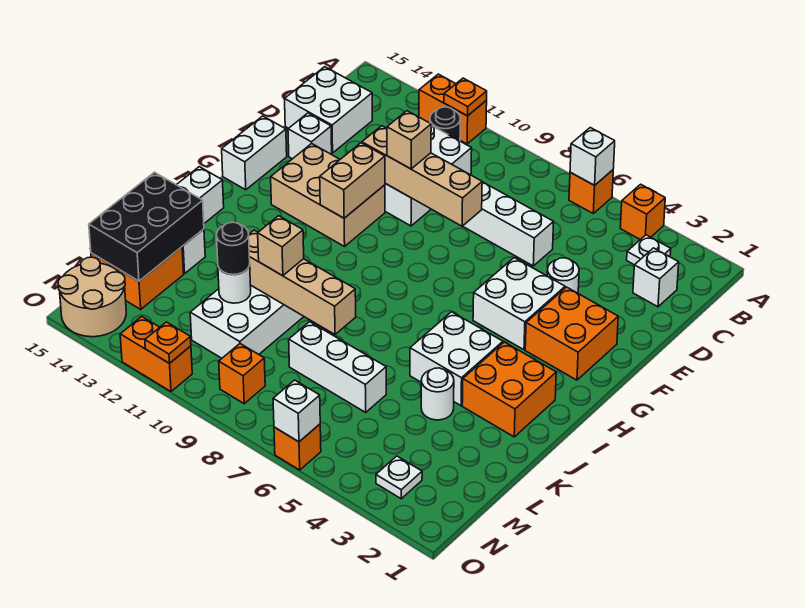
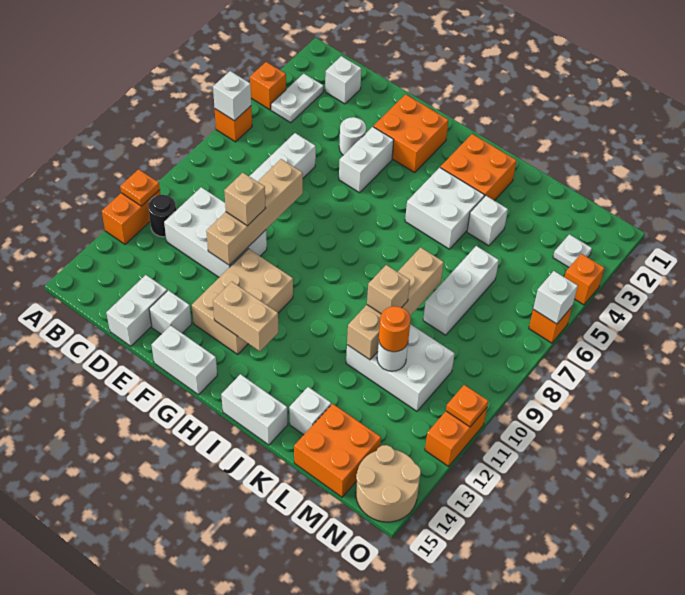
white 1x1 plate [627,235,671,265] -> white 1x2 plate [271,74,324,123]
white 2x2 brick [285,67,372,153] -> white 1x2 brick [106,275,167,346]
white 2x2 brick [473,258,565,350] -> white 1x2 brick [339,127,394,193]
tan 1x2 brick [320,143,385,218] -> tan 1x2 brick moved to [213,282,278,351]
white 1x1 round brick [421,368,454,420] -> white 1x1 brick [467,196,508,246]
black 2x3 brick [89,172,204,281] -> none
black 1x1 round brick [217,222,250,275] -> orange 1x1 round brick [379,306,411,352]
orange 1x1 brick [219,344,265,404] -> orange 1x1 brick moved to [565,254,604,305]

